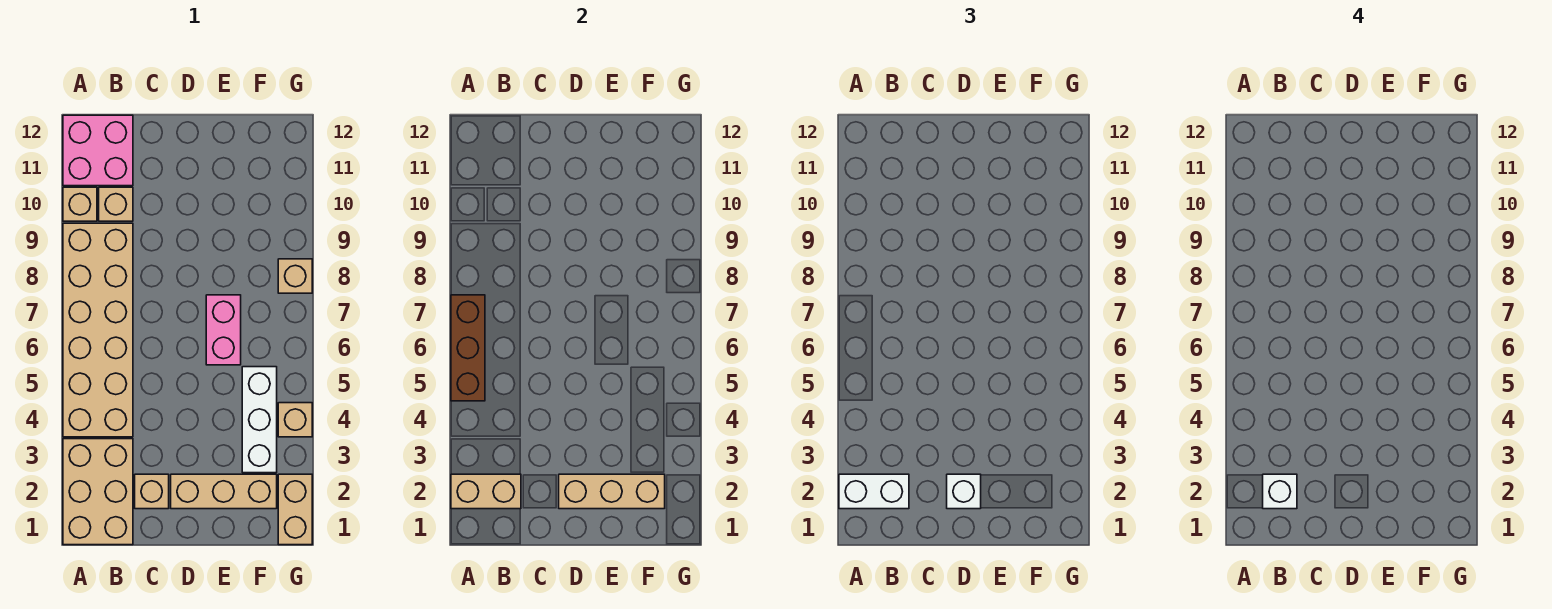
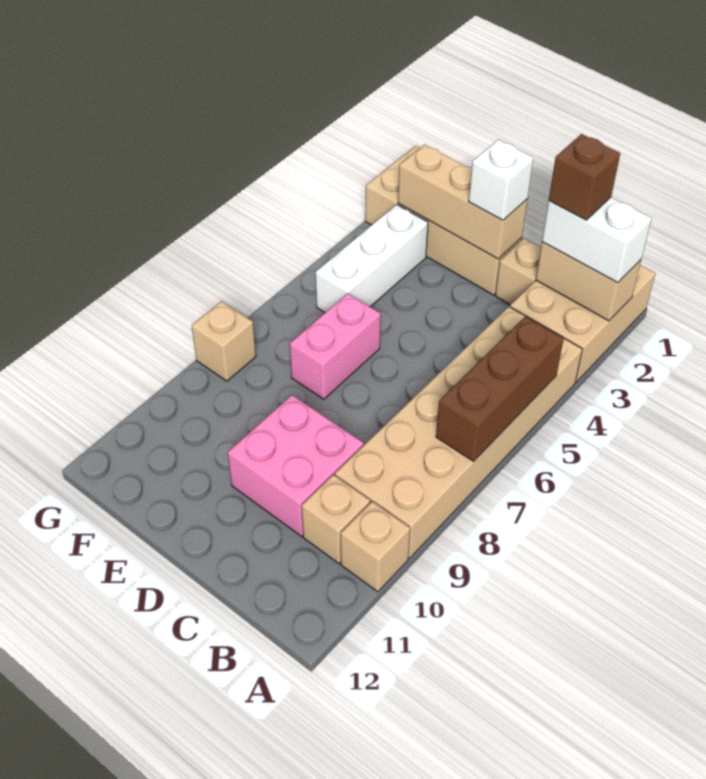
pink 2x2 brick [63,115,133,186] -> pink 2x2 brick moved to [228,395,364,536]
white 1x1 brick [1263,474,1297,509] -> brown 1x1 brick [549,134,620,220]
tan 1x1 brick [278,403,312,437] -> none

